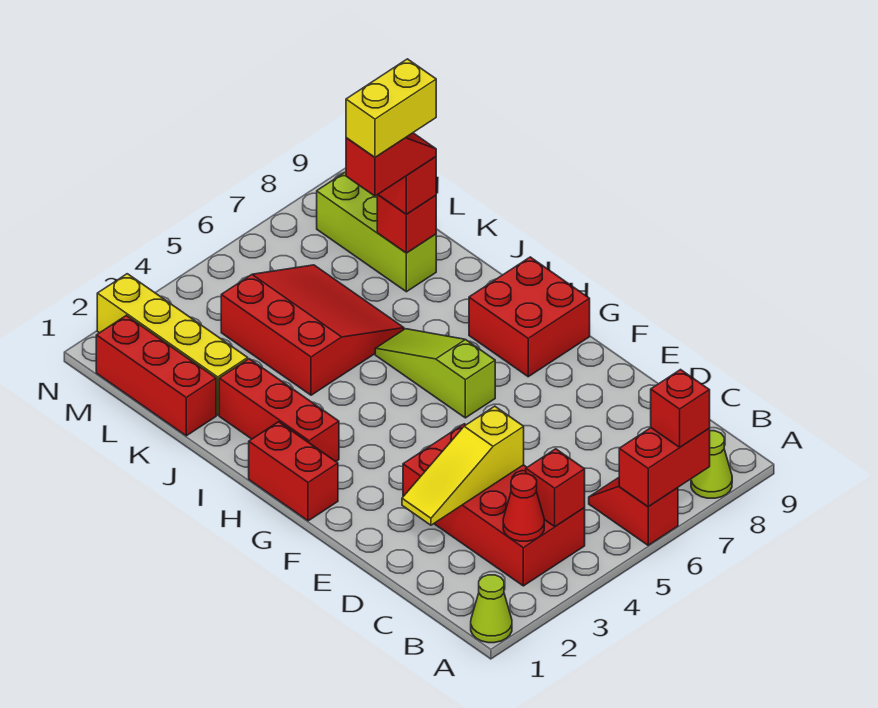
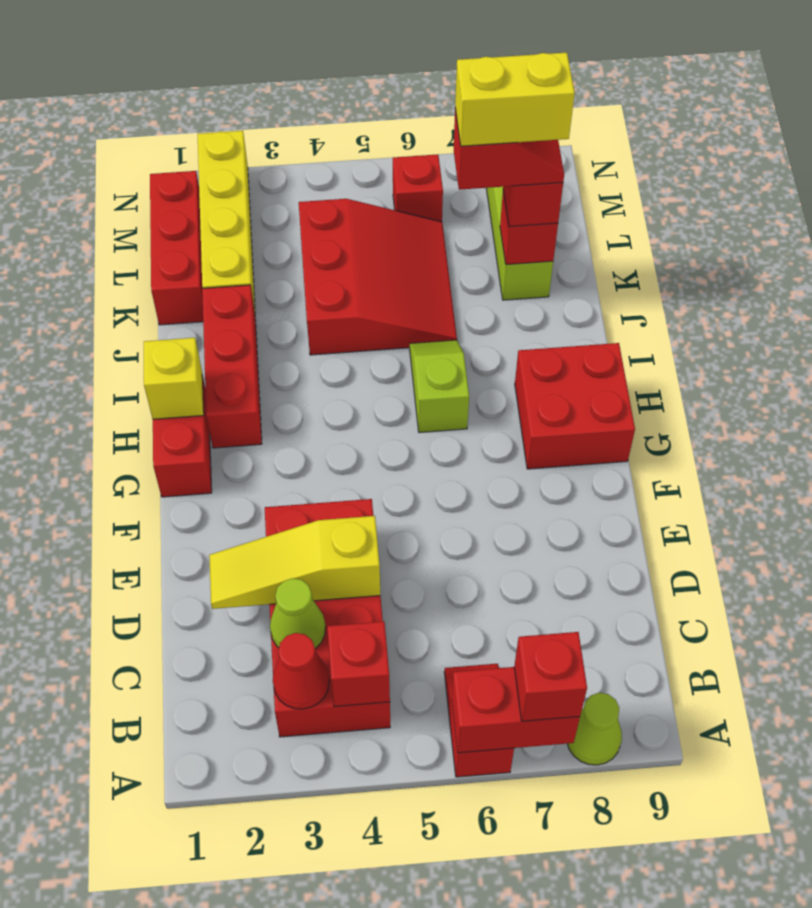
lime 1x1 cone [471,575,512,643] -> lime 1x1 cone moved to [270,578,326,649]
lime 1x3 slope [375,329,495,418] -> lime 1x2 slope [410,340,469,433]
none -> yellow 1x1 brick [144,338,204,419]
none -> red 1x1 brick [393,154,443,222]

